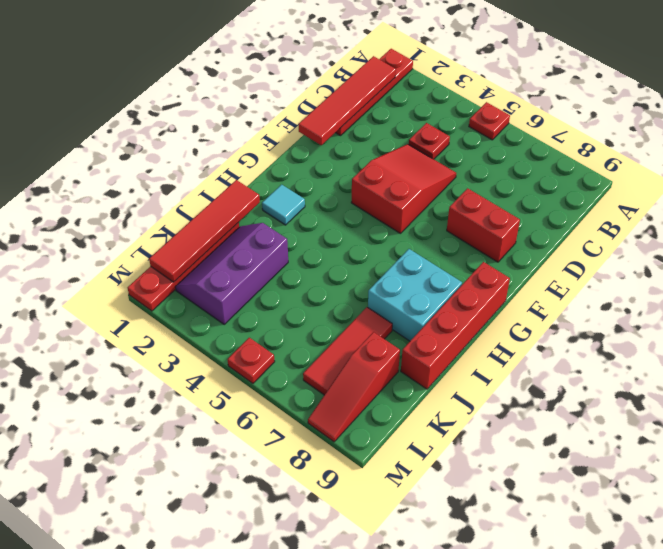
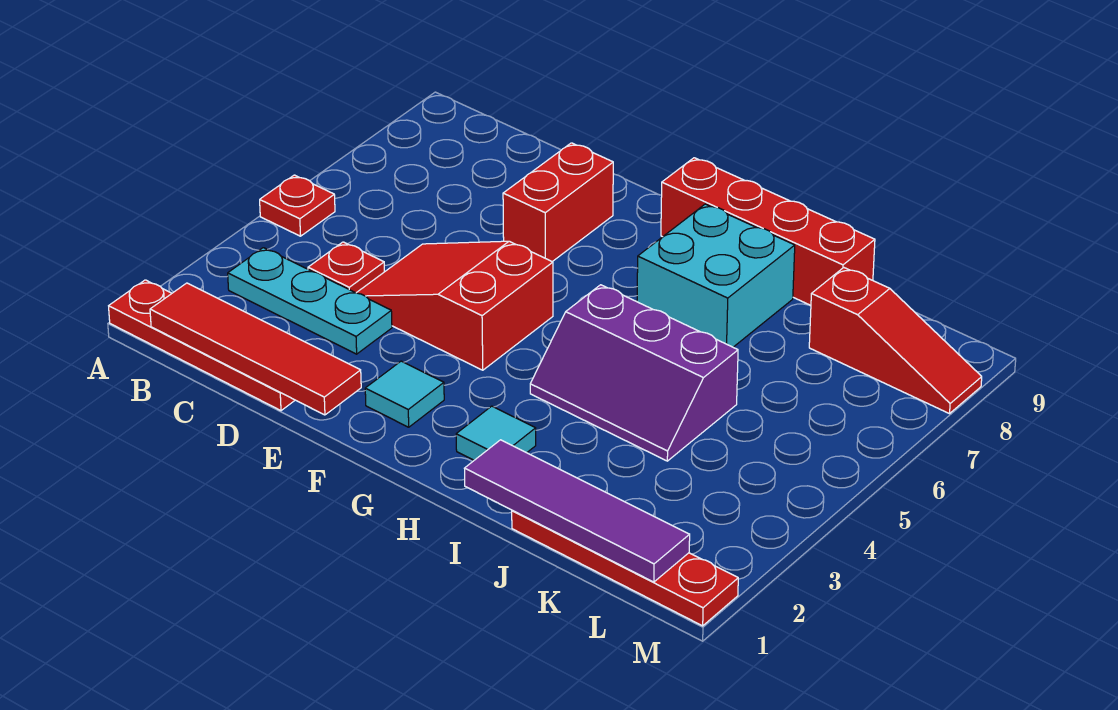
none -> cyan 1x3 plate [228,248,392,354]
none -> cyan 1x1 tile [365,361,444,427]
red 1x4 tile [149,180,260,282] -> purple 1x4 tile [464,440,690,582]
purple 2x3 slope [175,223,288,324] -> purple 2x3 slope moved to [530,285,738,461]
red 1x3 tile [303,307,392,395] -> none
red 1x1 plate [227,338,275,383] -> none

